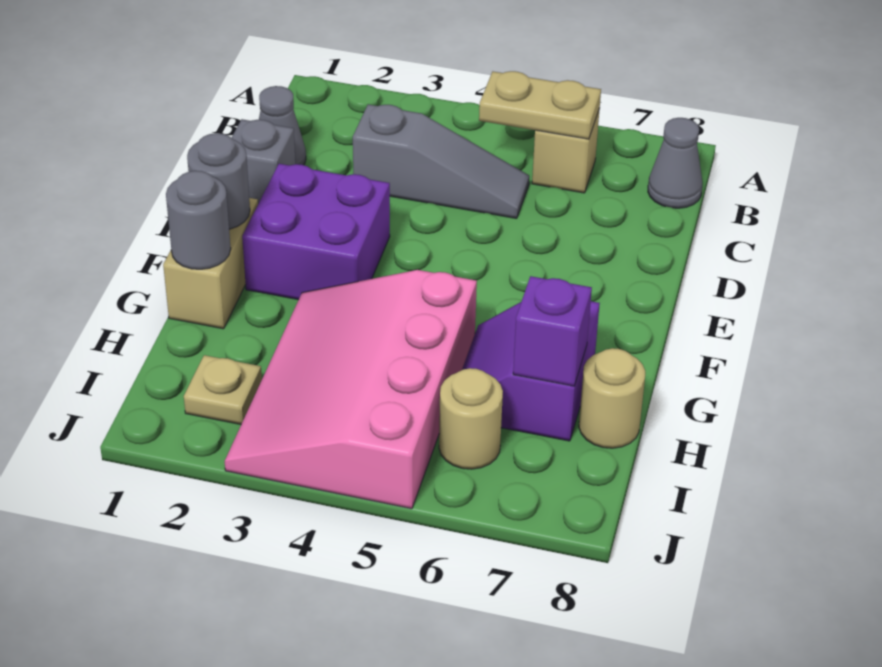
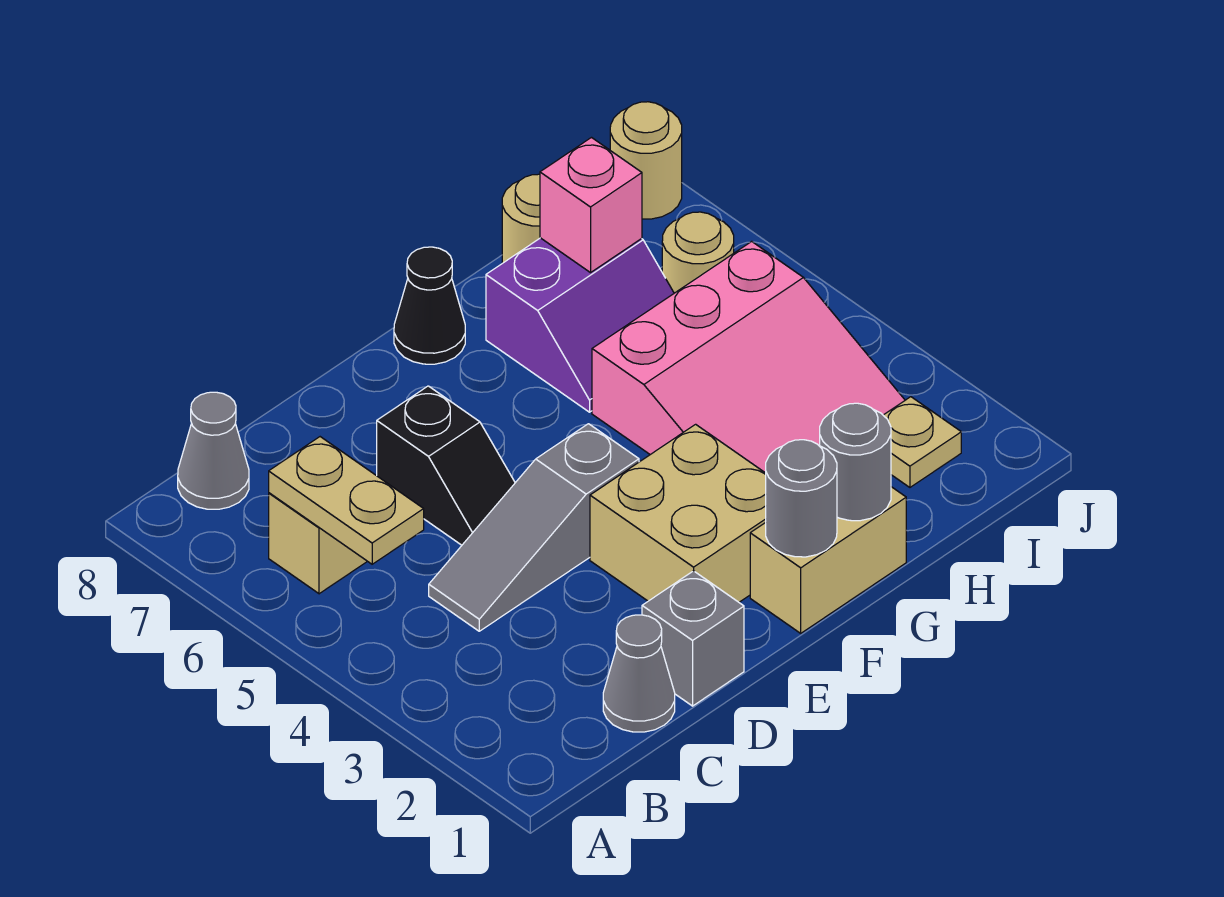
grey 1x3 slope [353,104,529,219] -> grey 1x3 slope turned to [429,424,639,631]
none -> black 1x2 slope [377,386,515,545]
purple 2x2 brick [242,164,390,300] -> tan 2x2 brick [590,424,766,602]
none -> black 1x1 cone [394,247,465,364]
pink 3x4 slope [225,270,477,509] -> pink 3x3 slope [592,241,905,473]
purple 1x1 brick [513,276,592,386] -> pink 1x1 brick [540,138,642,273]
none -> tan 1x1 round brick [610,102,682,219]

